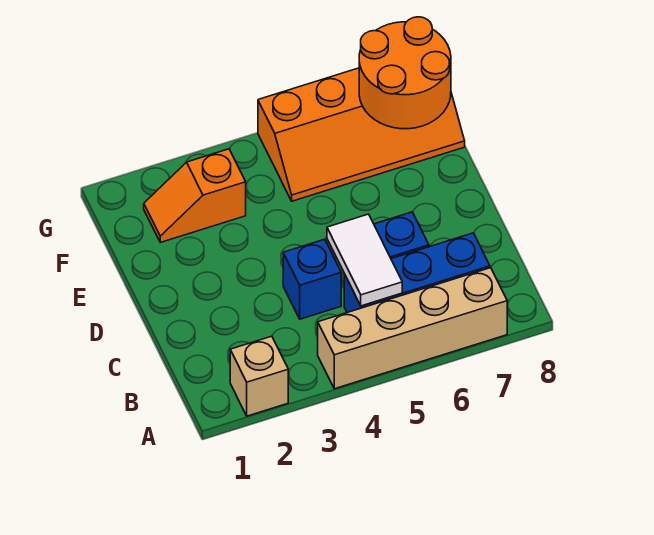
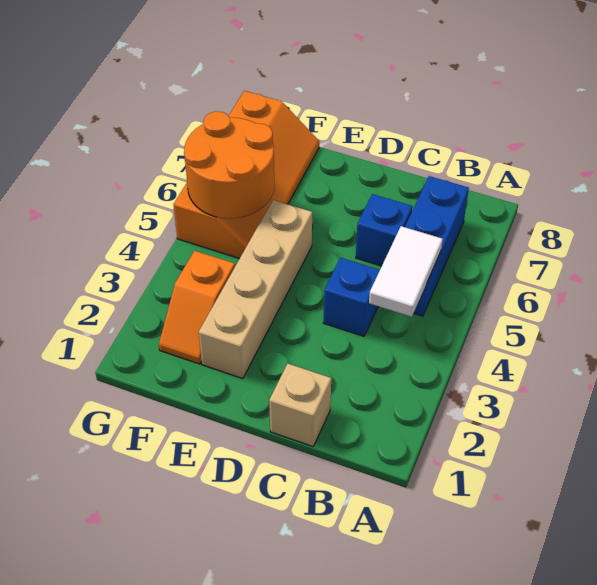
tan 1x1 brick [230,336,288,416] -> tan 1x1 brick moved to [269,364,331,447]
tan 1x4 brick [318,268,507,389] -> tan 1x4 brick moved to [199,200,312,379]
white 1x2 tile [327,214,402,306] -> white 1x2 tile turned to [369,226,443,317]
orange 2x2 round brick [359,17,451,129] -> orange 2x2 round brick moved to [184,111,274,219]

